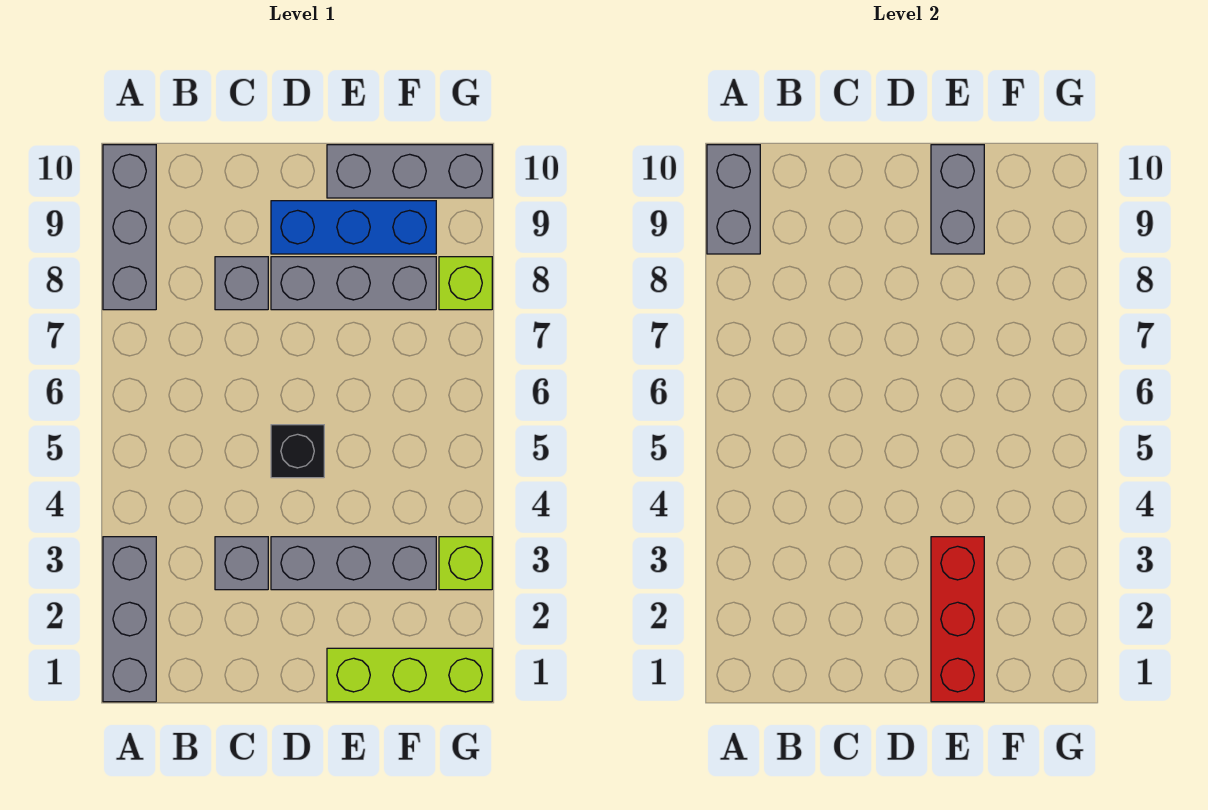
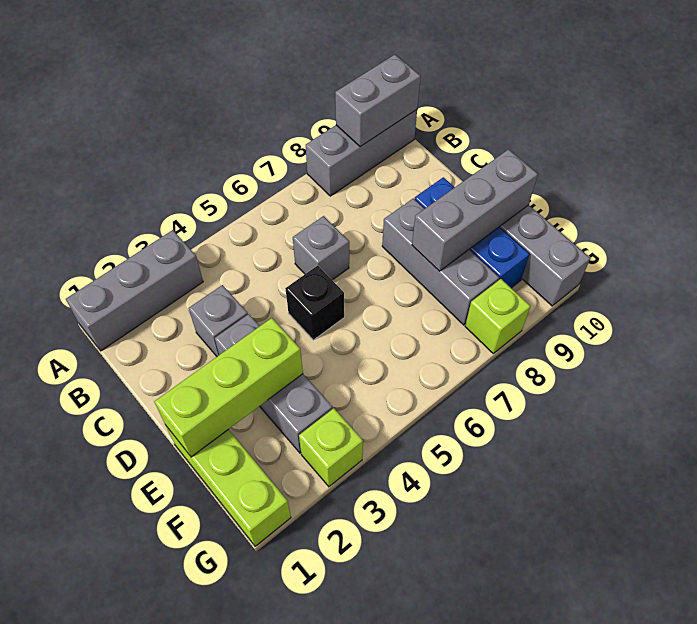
grey 1x1 brick [215,257,268,310] -> grey 1x1 brick moved to [293,216,349,280]
red 1x3 brick [931,537,984,702] -> lime 1x3 brick [154,318,303,457]
grey 1x2 brick [931,145,984,254] -> grey 1x3 brick [412,149,538,271]

